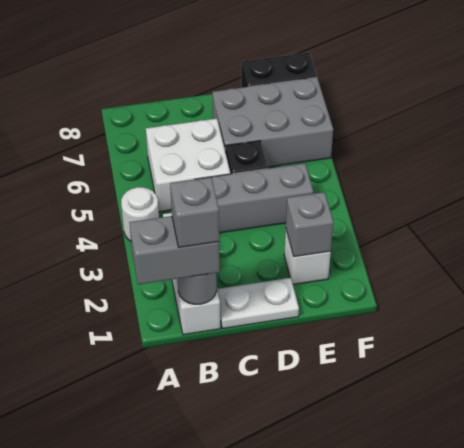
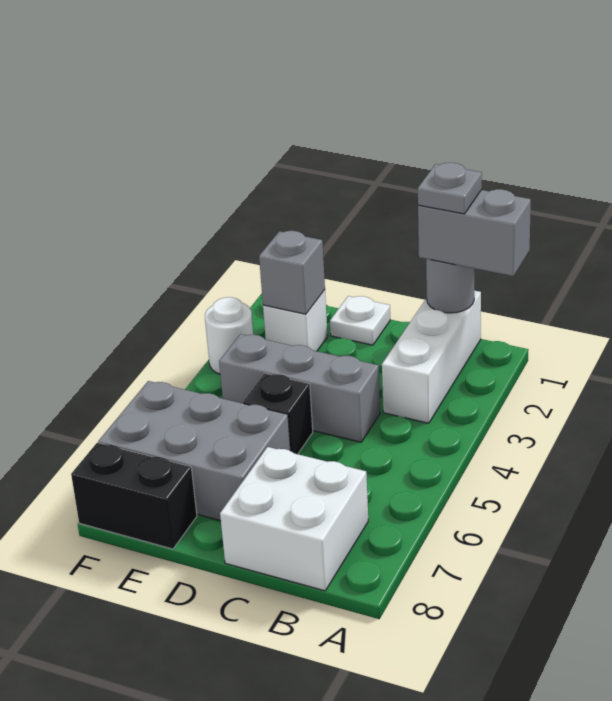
white 1x1 round brick [121,187,159,241] -> white 1x1 round brick moved to [205,297,254,374]
grey 1x1 brick [170,177,219,247] -> grey 1x1 plate [418,163,482,214]
white 2x2 brick [146,118,230,211] -> white 2x2 brick moved to [220,447,368,591]
white 1x2 plate [217,278,299,329] -> white 1x1 plate [330,296,390,345]

